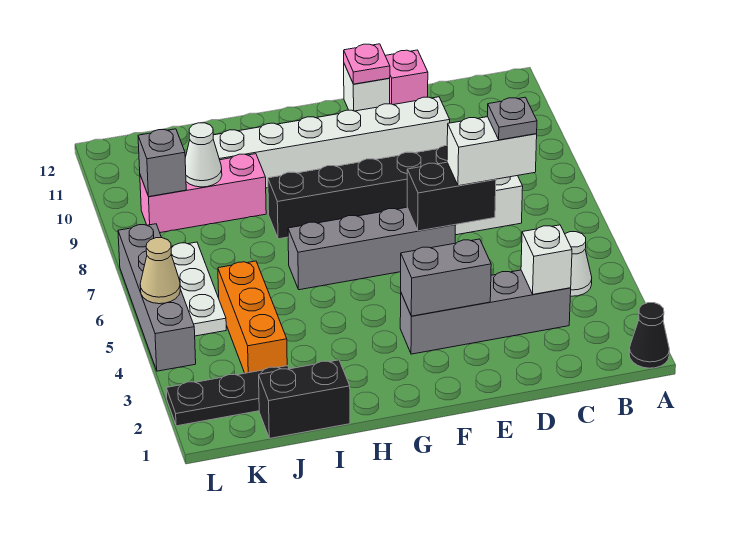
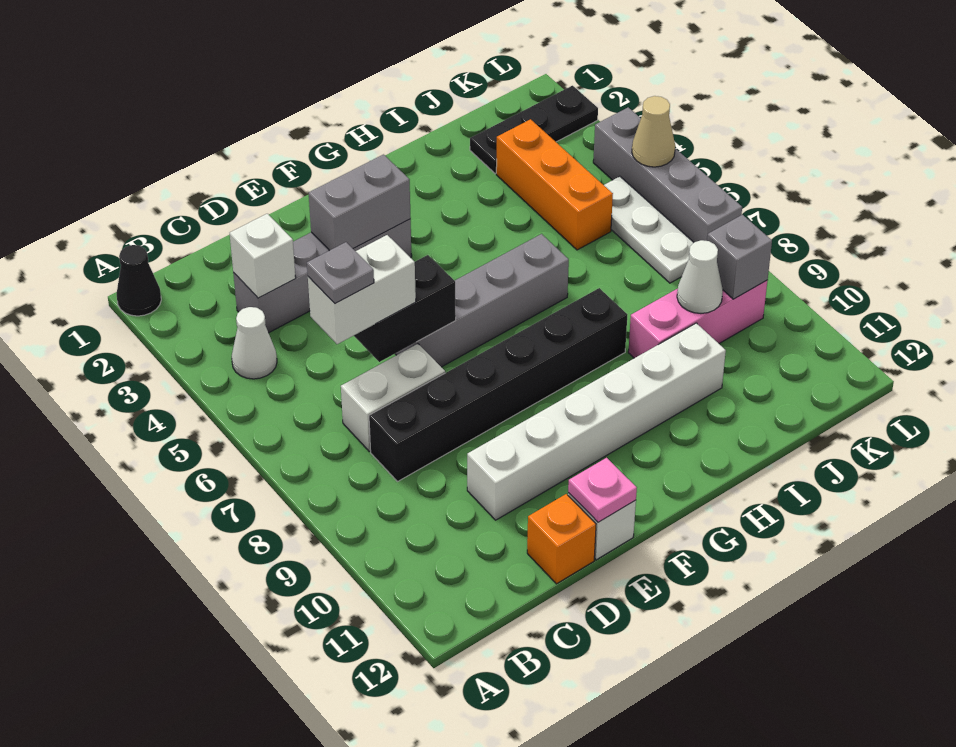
pink 1x1 brick [385,50,428,105] -> orange 1x1 brick [527,494,596,584]
black 1x2 brick [259,360,350,438] -> none

